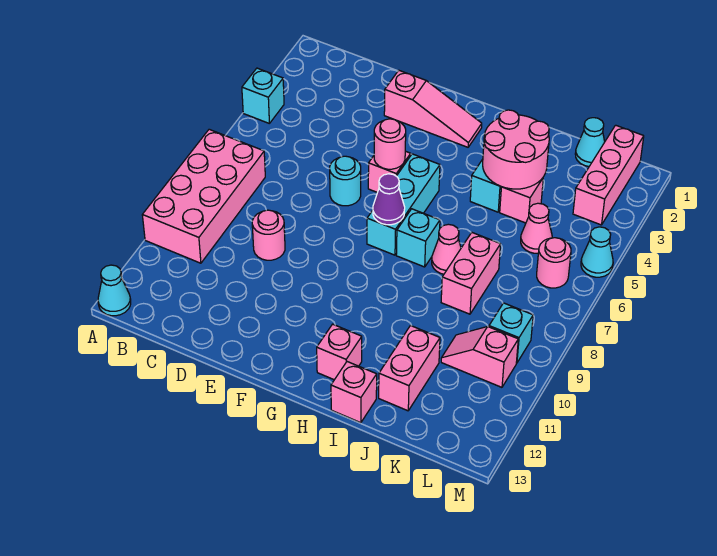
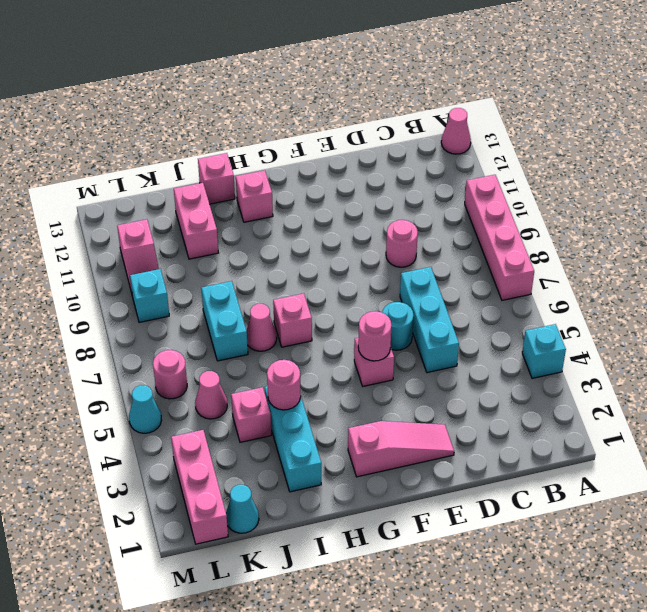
pink 2x4 brick [142,129,265,263] -> pink 1x4 brick [465,175,534,300]
cyan 1x1 cone [98,265,131,316] -> pink 1x1 cone [441,108,471,154]
pink 1x3 slope [384,71,482,147] -> pink 1x3 slope turned to [348,421,454,477]
cyan 1x3 brick [367,154,440,255] -> cyan 1x3 brick moved to [400,267,459,373]
purple 1x1 cone [373,174,405,225] -> none
cyan 1x1 brick [396,209,440,267] -> pink 1x1 brick [273,293,312,347]
pink 2x2 round brick [483,110,549,189] -> pink 1x1 round brick [267,360,301,410]
pink 1x2 brick [441,233,501,314] -> cyan 1x2 brick [201,281,248,361]
pink 1x2 slope [441,327,518,387] -> pink 1x2 slope turned to [117,219,159,293]

